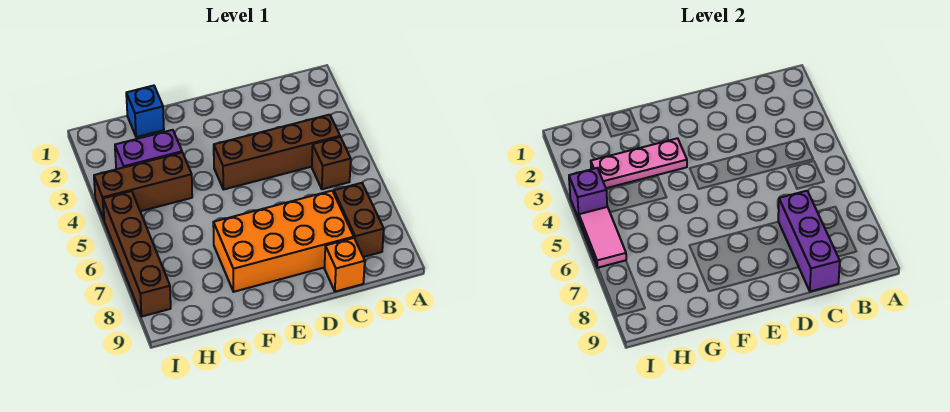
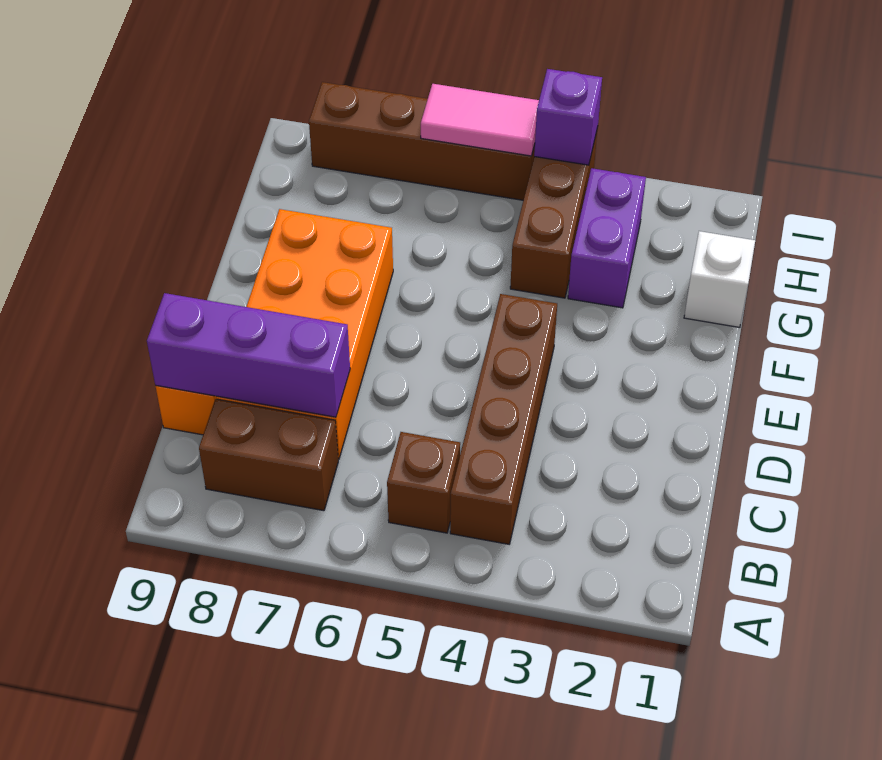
pink 1x3 plate [591,138,687,188] -> none
blue 1x1 brick [126,86,164,137] -> white 1x1 brick [684,231,755,327]

